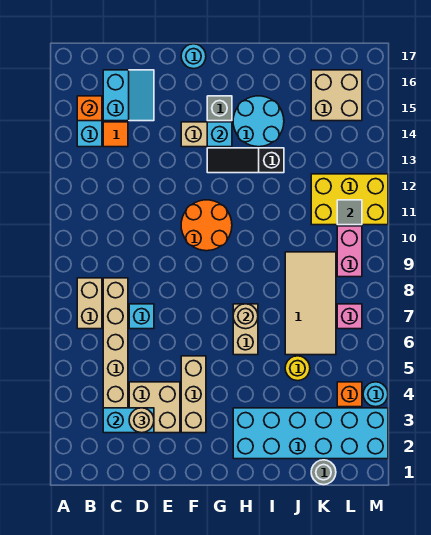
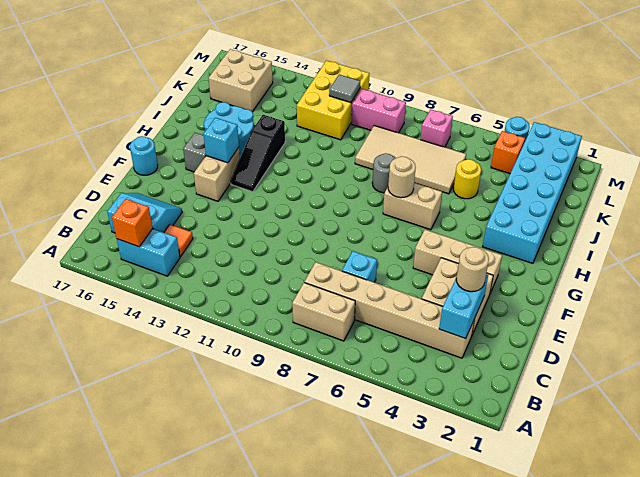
orange 2x2 round brick [181,200,232,251] -> none
grey 1x1 round brick [311,460,336,485] -> grey 1x1 round brick moved to [372,153,395,193]

